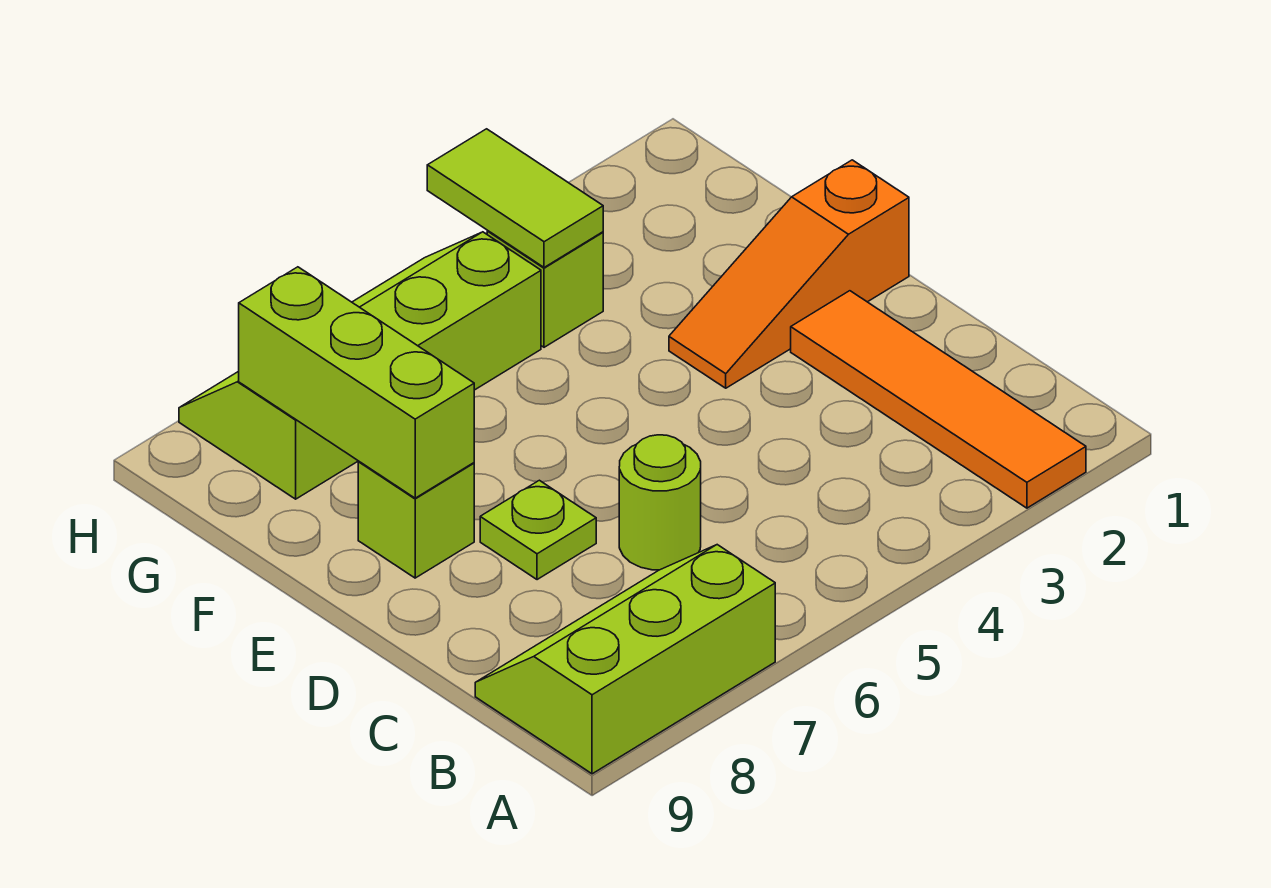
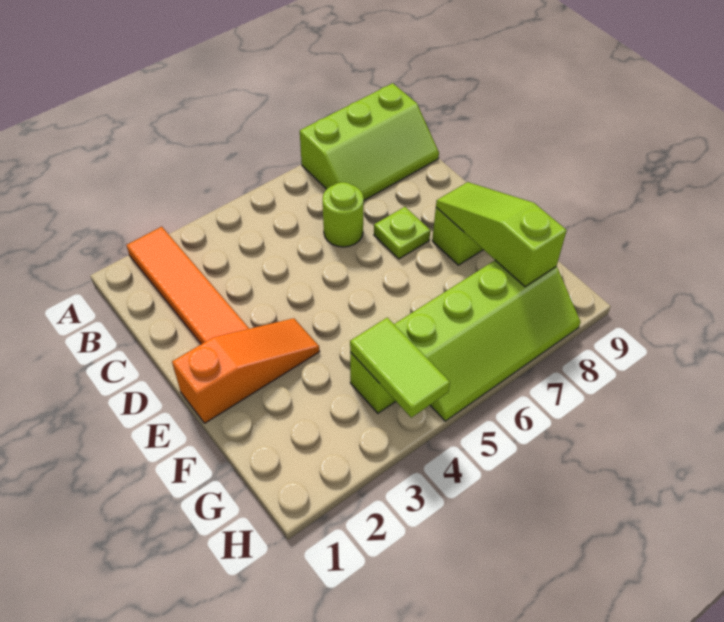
lime 1x3 brick [239,267,474,498] -> lime 1x3 slope [436,182,567,287]

